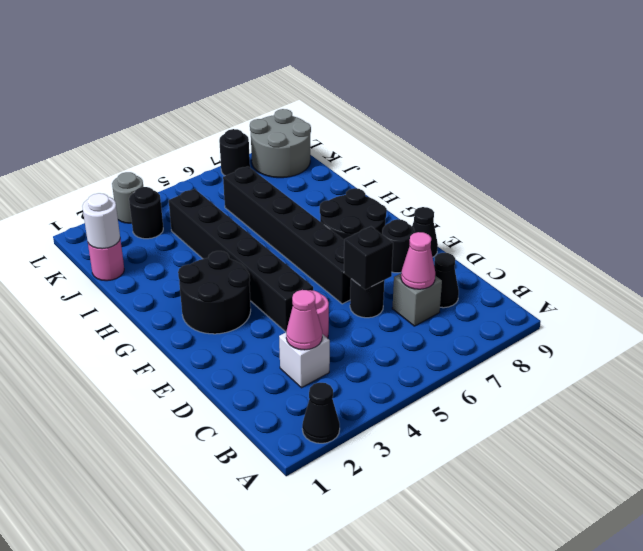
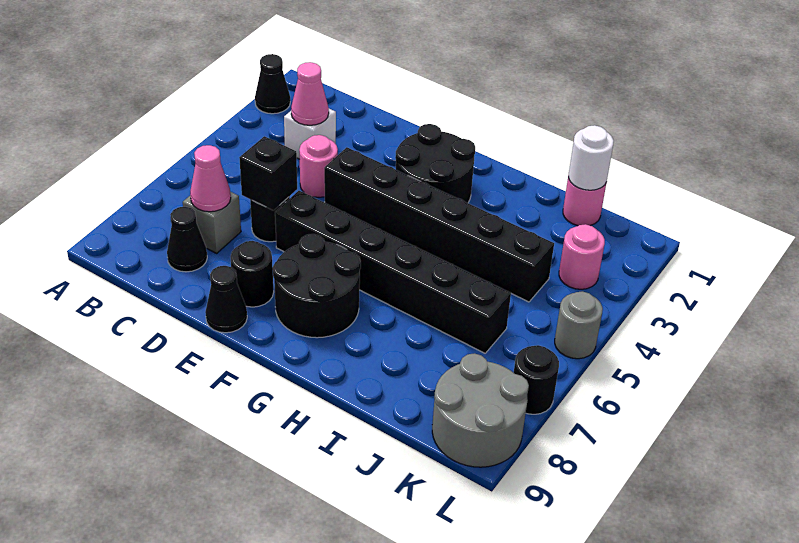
black 1x1 round brick [129,187,163,239] -> pink 1x1 round brick [559,224,605,289]
grey 1x1 round brick [112,172,143,223] -> grey 1x1 round brick moved to [555,291,603,359]

